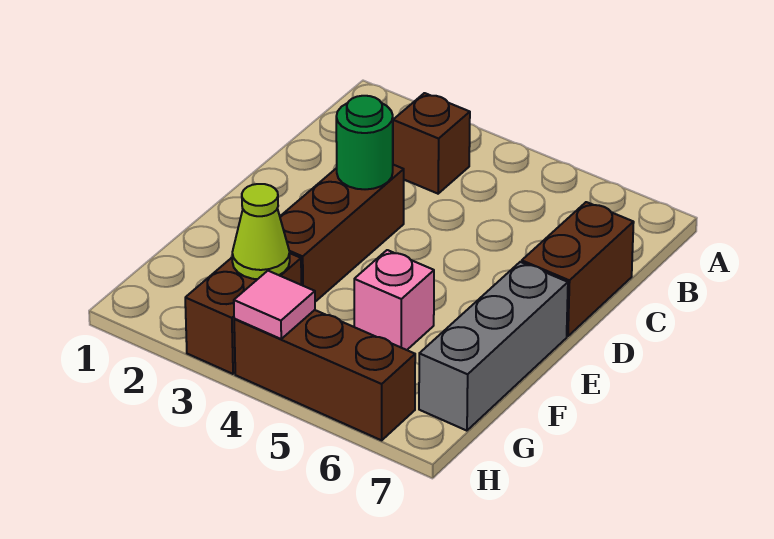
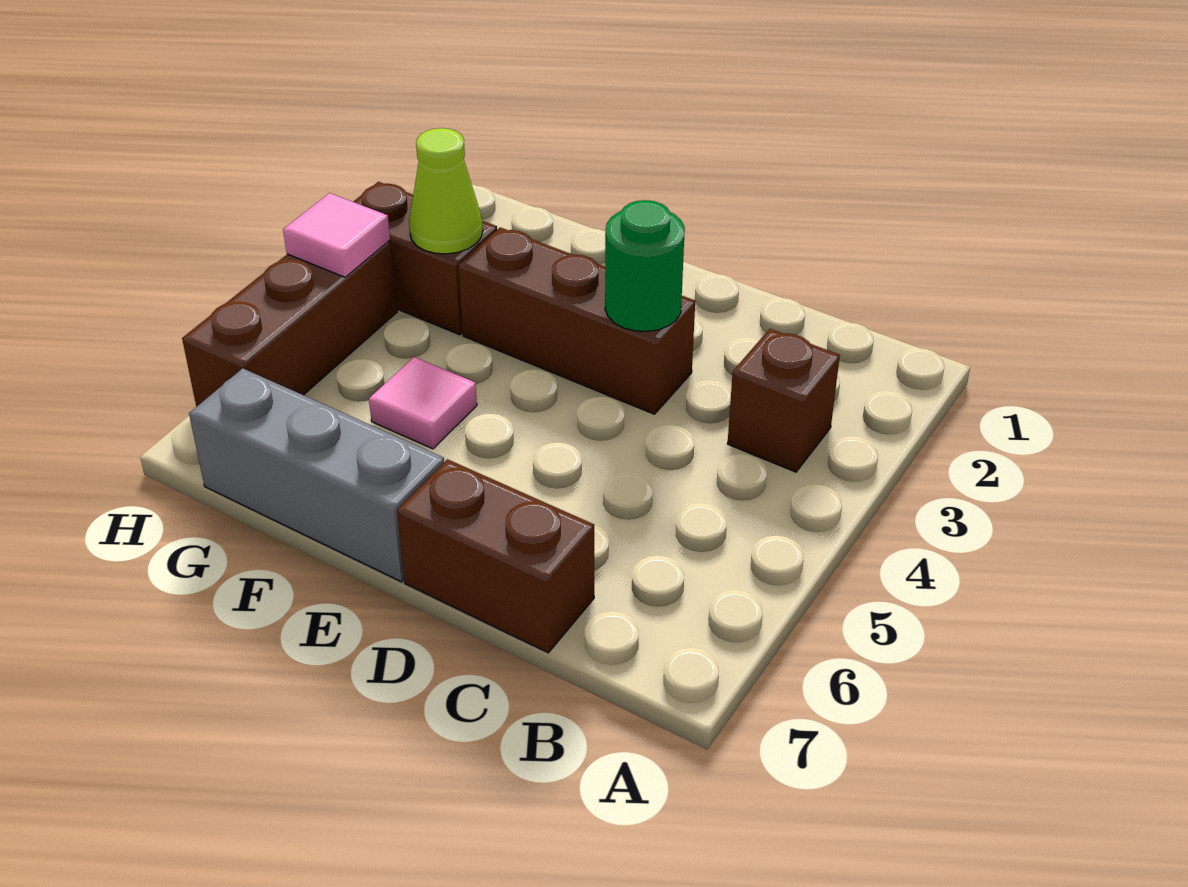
pink 1x1 brick [354,250,434,350] -> pink 1x1 tile [369,357,477,449]

